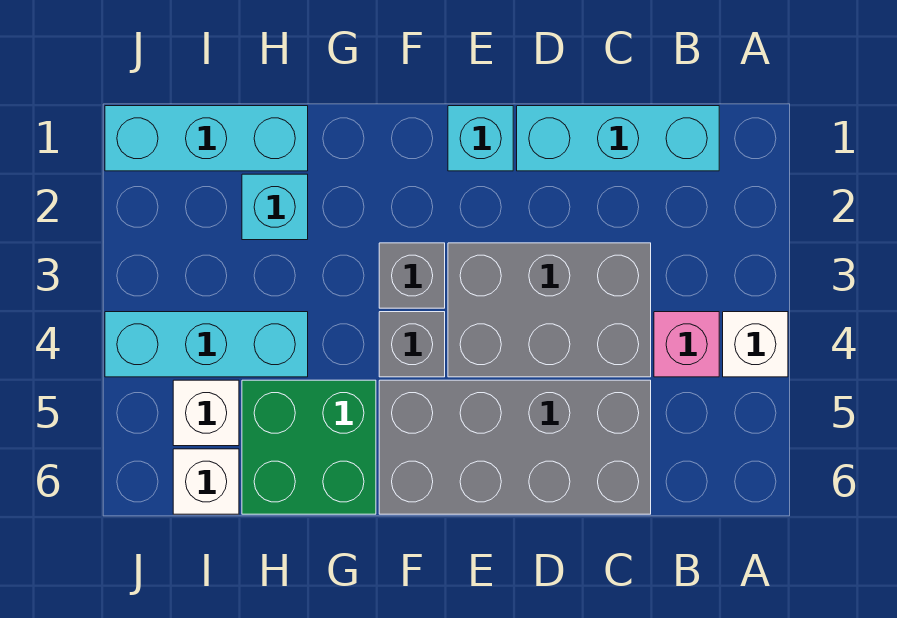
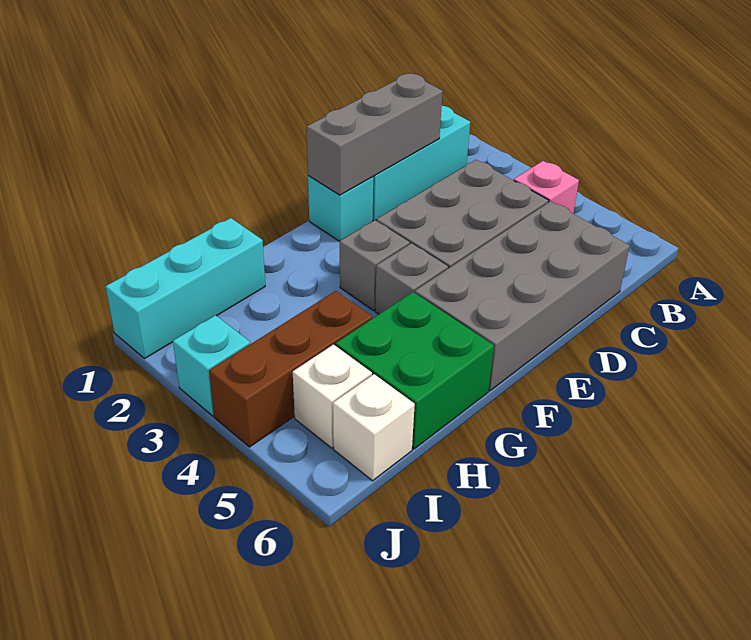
white 1x1 brick [723,312,788,377] -> none
none -> grey 1x3 brick [307,73,443,195]
cyan 1x1 brick [242,174,308,240] -> cyan 1x1 brick moved to [173,315,250,416]
cyan 1x3 brick [105,312,308,377] -> brown 1x3 brick [209,291,372,447]

